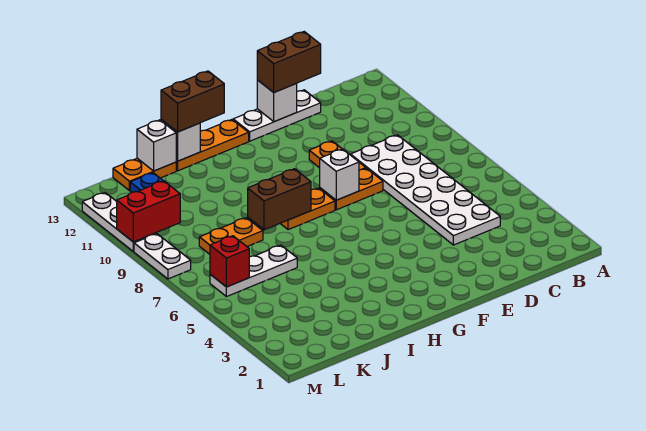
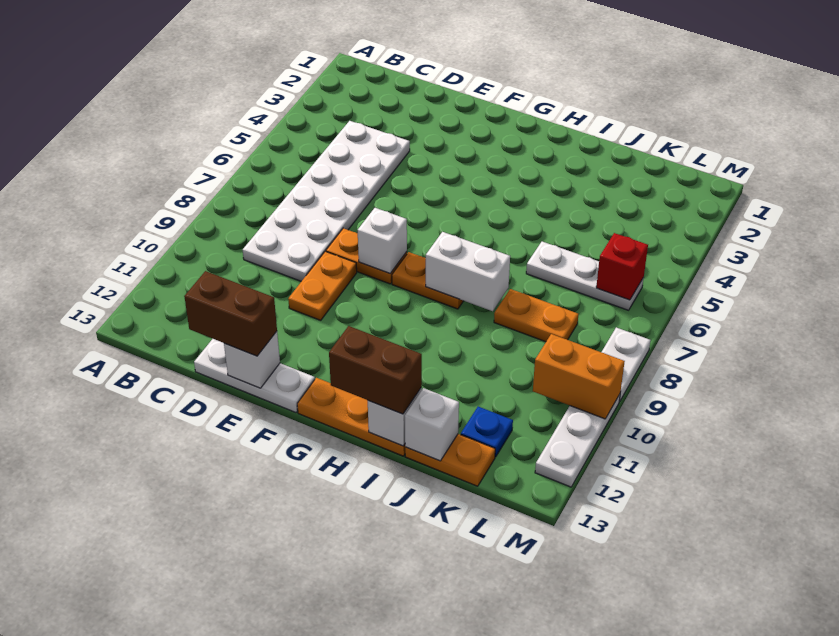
brown 1x2 brick [248,169,311,230] -> white 1x2 brick [426,232,510,311]
red 1x2 brick [117,181,180,242] -> orange 1x2 brick [533,334,625,419]

